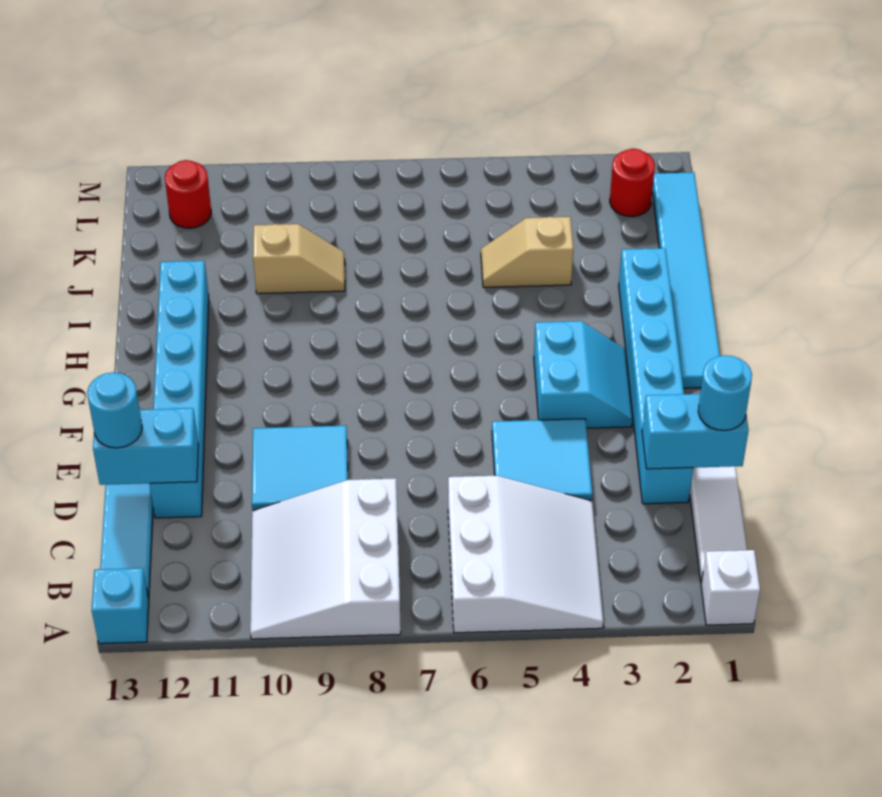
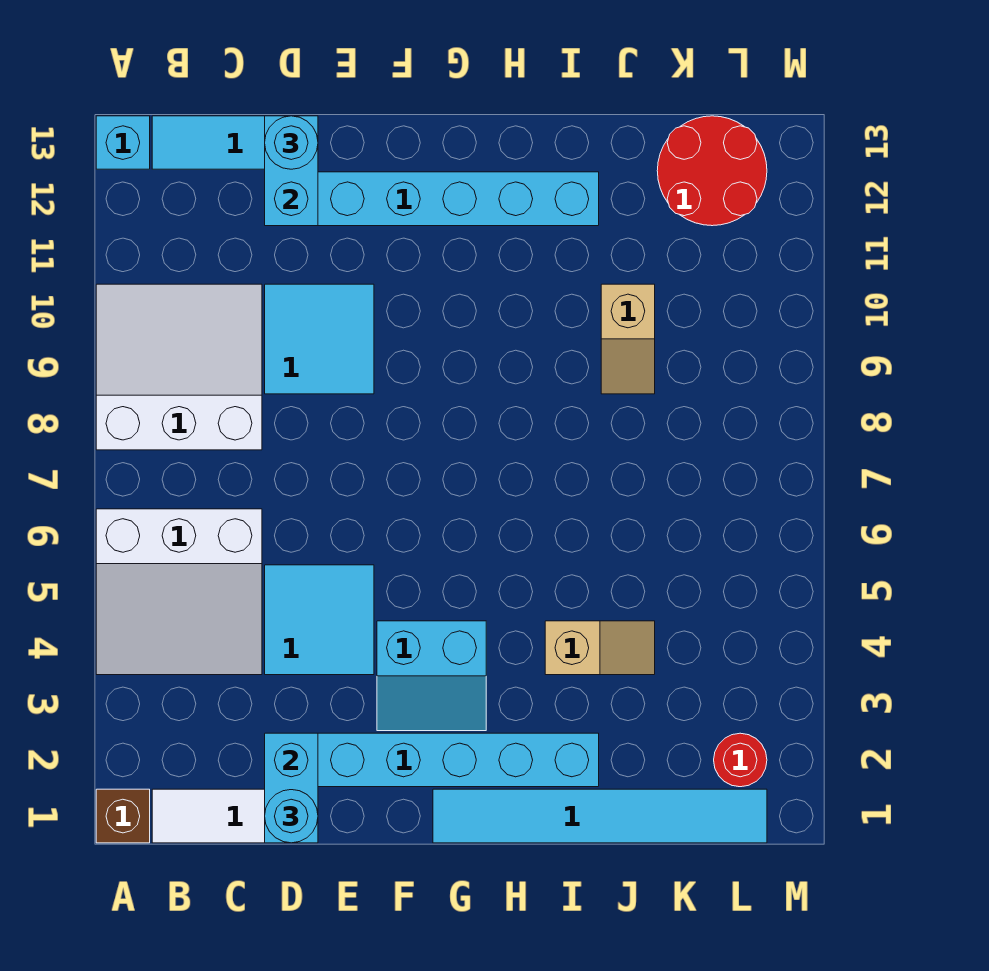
white 1x1 brick [701,550,760,625] -> brown 1x1 brick [96,789,150,843]
tan 1x2 slope [481,217,574,287] -> tan 1x2 slope turned to [545,621,655,675]
red 1x1 round brick [165,160,211,228] -> red 2x2 round brick [657,116,767,226]

